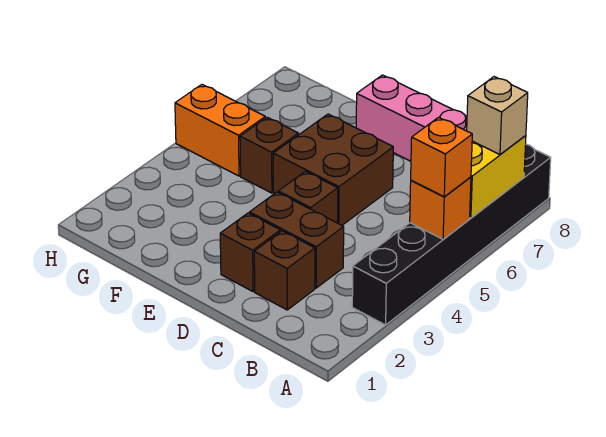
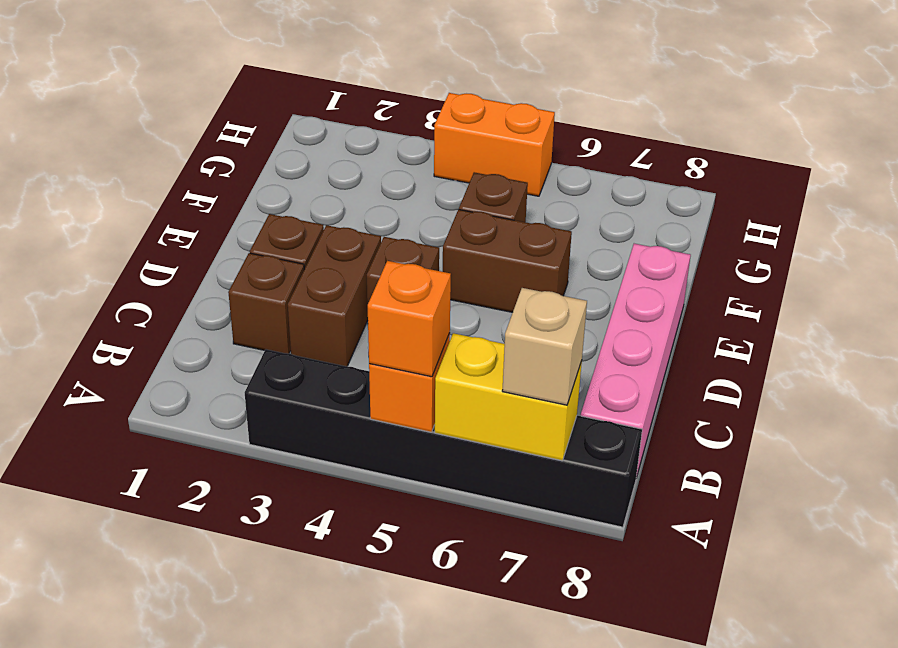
brown 2x2 brick [273,114,393,225] -> brown 1x2 brick [443,210,572,312]
orange 1x2 brick [175,85,265,176] -> orange 1x2 brick turned to [434,93,555,196]

